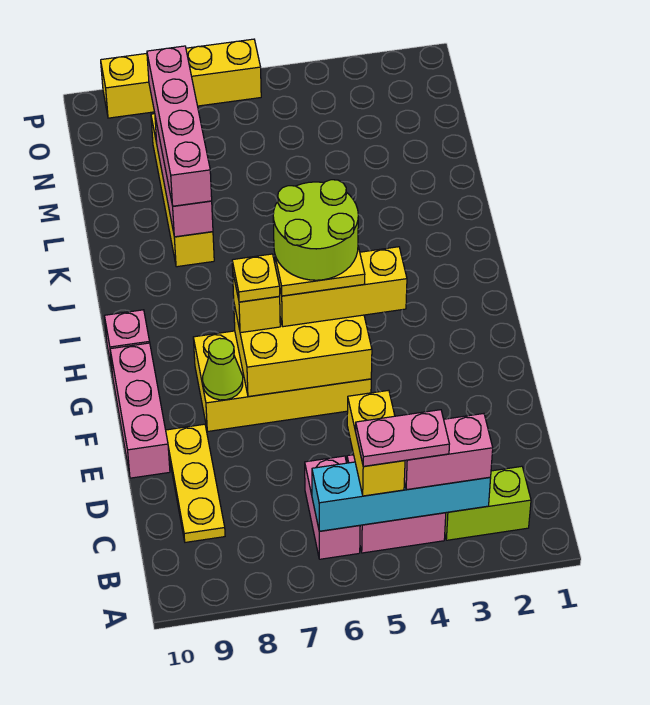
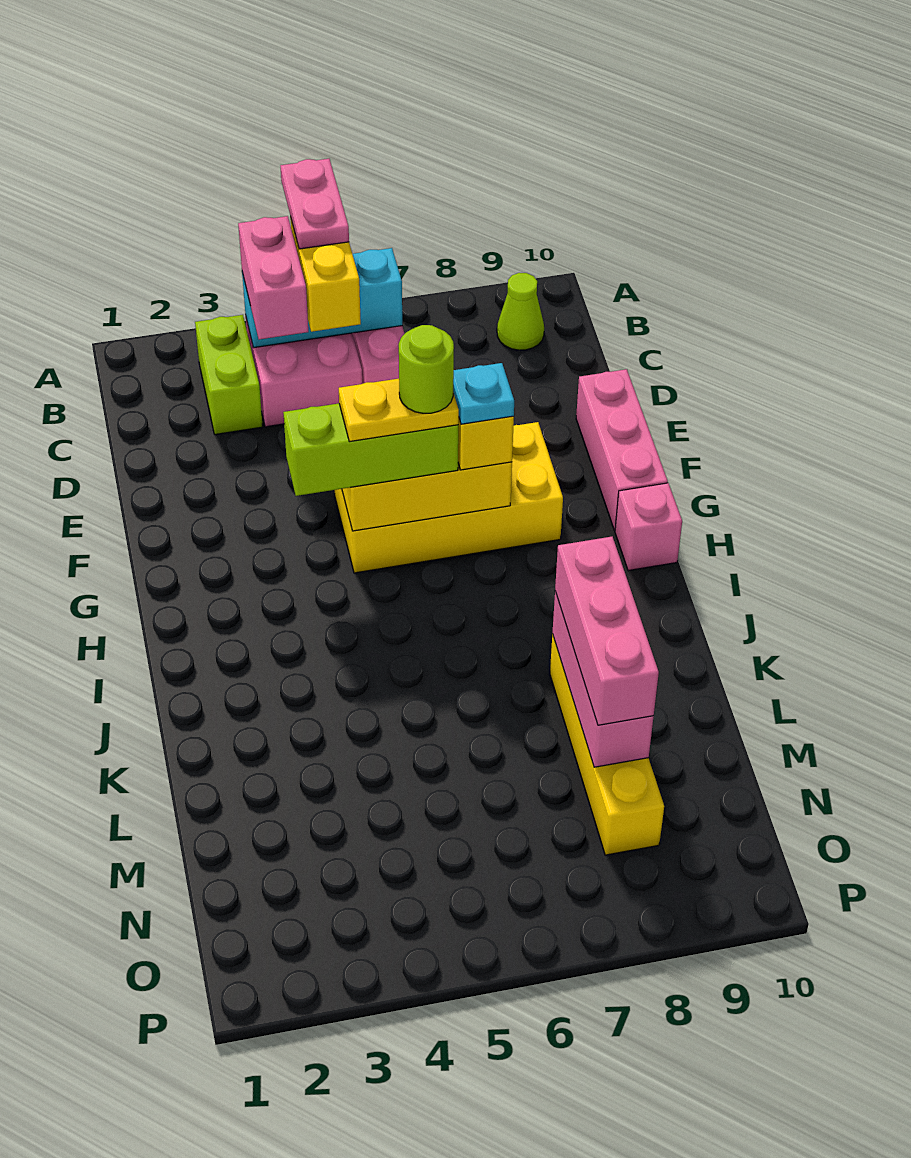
lime 1x2 brick [445,466,531,540] -> lime 1x2 brick turned to [195,315,263,435]
cyan 1x4 brick [312,462,491,531] -> cyan 1x3 brick [242,248,402,348]
pink 1x2 brick [404,414,493,490] -> pink 1x2 brick turned to [238,216,308,339]
pink 1x2 plate [356,410,449,466] -> pink 1x2 plate turned to [281,159,349,249]
yellow 1x3 plate [166,424,225,542] -> none
lime 1x1 cone [203,338,243,400] -> lime 1x1 cone moved to [497,273,544,350]
yellow 1x3 brick [279,247,407,327] -> lime 1x3 brick [283,403,458,496]
lime 2x2 round brick [273,180,358,280] -> lime 1x1 round brick [399,325,454,413]
yellow 1x1 plate [232,254,280,302] -> cyan 1x1 plate [453,363,514,424]
pink 1x4 brick [147,46,212,206] -> pink 1x3 brick [555,537,659,725]
yellow 1x4 brick [101,39,261,118] -> none

